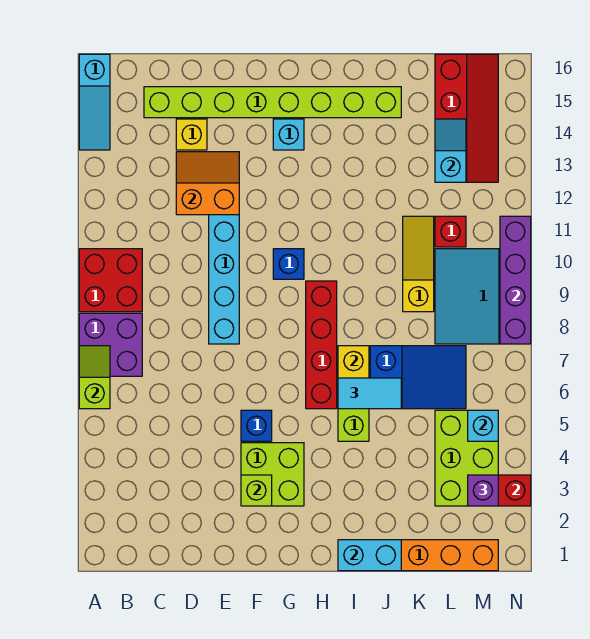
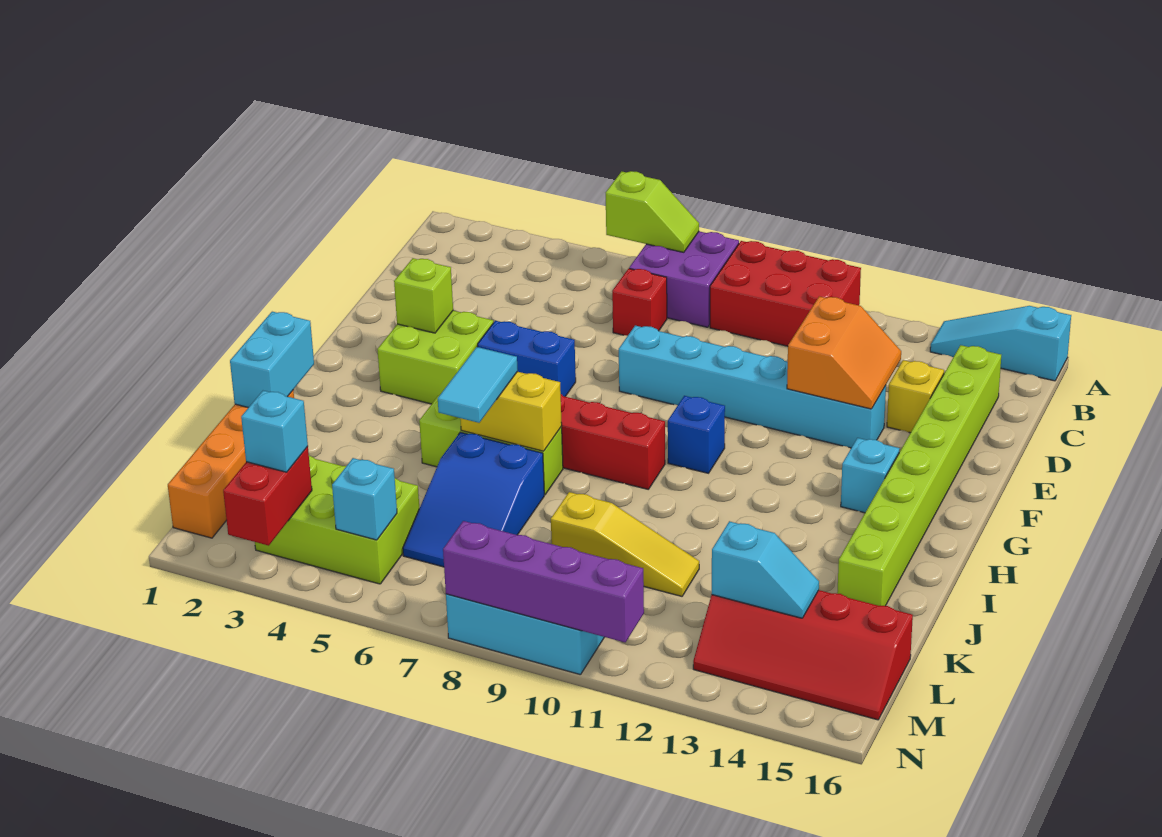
red 2x2 brick [79,249,142,312] -> red 2x3 brick [710,241,861,346]
blue 1x1 brick [241,410,272,441] -> blue 1x2 brick [478,321,576,396]
red 1x1 brick [435,216,466,247] -> red 1x1 brick moved to [612,269,667,336]
purple 1x1 brick [468,475,498,506] -> cyan 1x1 brick [241,391,308,472]

